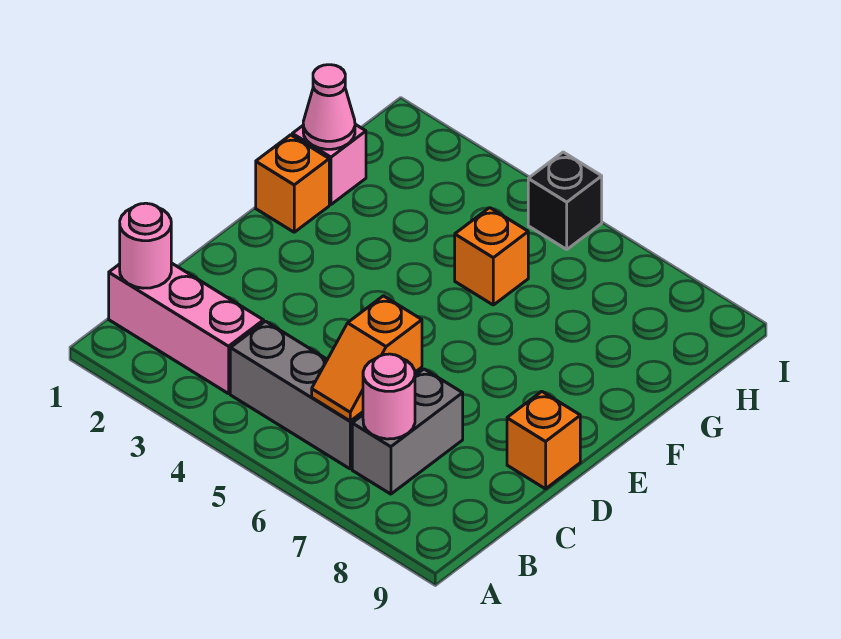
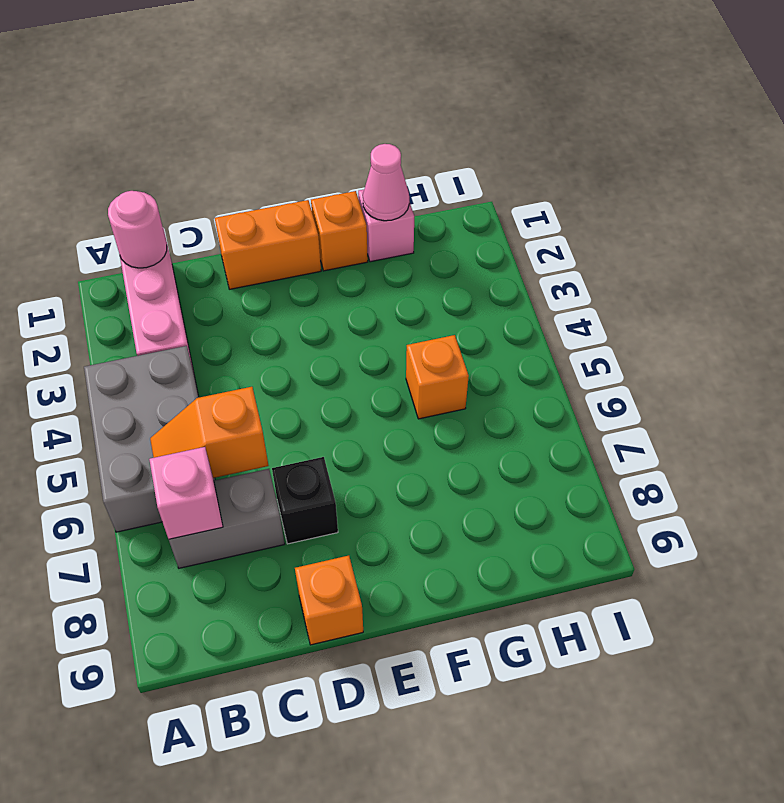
grey 1x3 brick [230,321,363,469] -> grey 2x3 brick [84,346,215,532]
pink 1x1 round brick [363,354,415,439] -> pink 1x1 brick [149,447,223,539]
none -> orange 1x2 brick [215,200,321,289]
black 1x1 brick [528,152,602,249] -> black 1x1 brick moved to [272,457,338,544]

